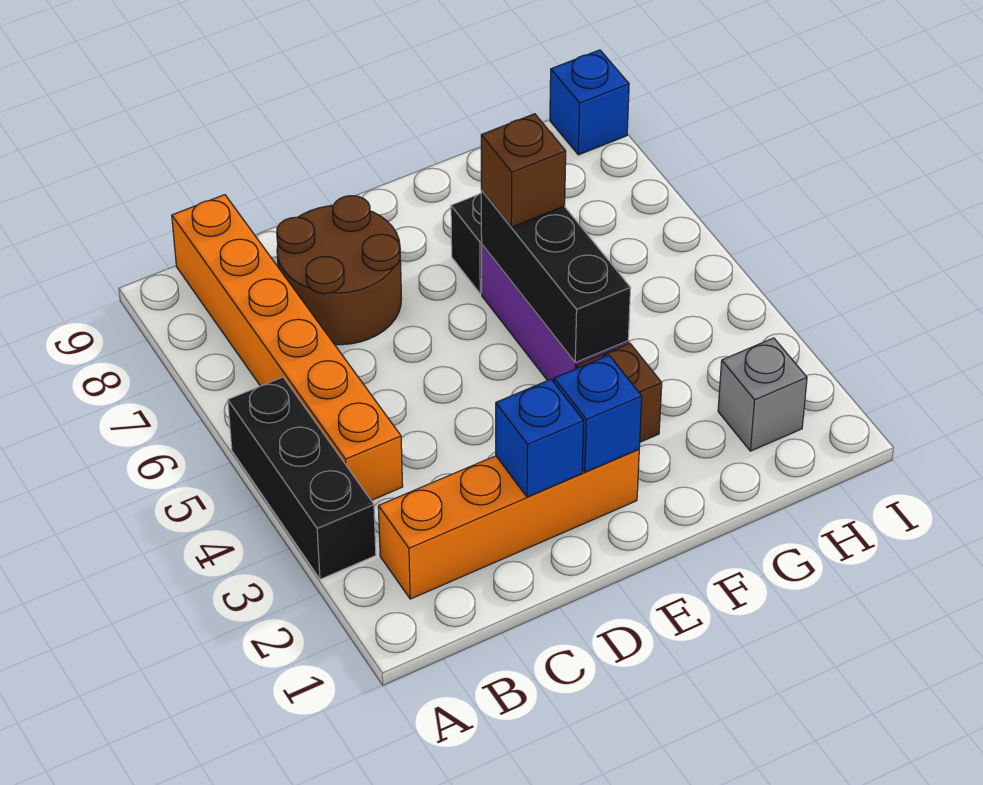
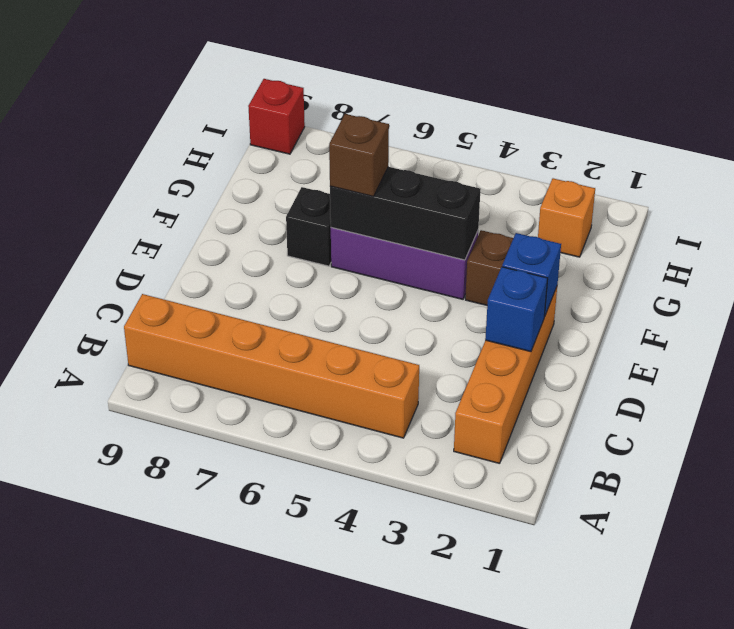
black 1x3 brick [228,377,376,579] -> none
brown 2x2 round brick [277,196,402,345] -> none
grey 1x1 brick [718,338,807,451] -> orange 1x1 brick [538,178,595,257]
blue 1x1 brick [550,50,629,155] -> red 1x1 brick [248,79,305,154]

